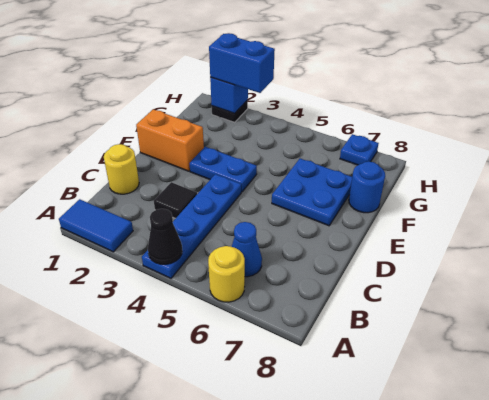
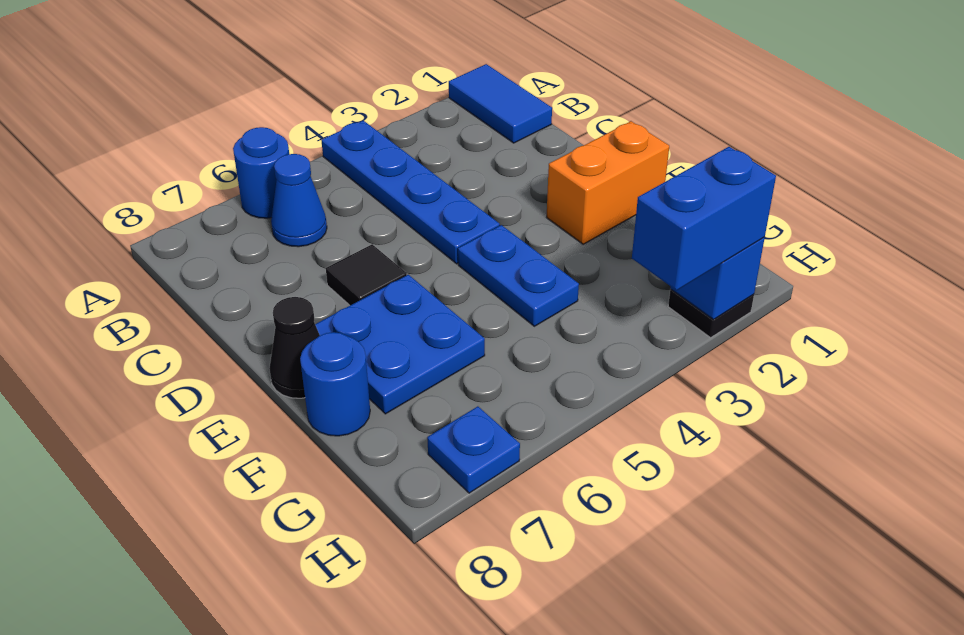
blue 1x2 tile [59,199,133,252] -> blue 1x2 tile turned to [449,64,552,143]
black 1x1 cone [148,209,182,264] -> black 1x1 cone moved to [269,297,320,398]
yellow 1x1 round brick [208,246,245,302] -> blue 1x1 round brick [233,127,289,218]
yellow 1x1 round brick [104,144,139,194] -> none
black 1x1 tile [154,182,197,218] -> black 1x1 tile moved to [326,244,407,305]
blue 1x2 plate [189,147,257,192] -> blue 1x2 plate turned to [458,225,579,326]

